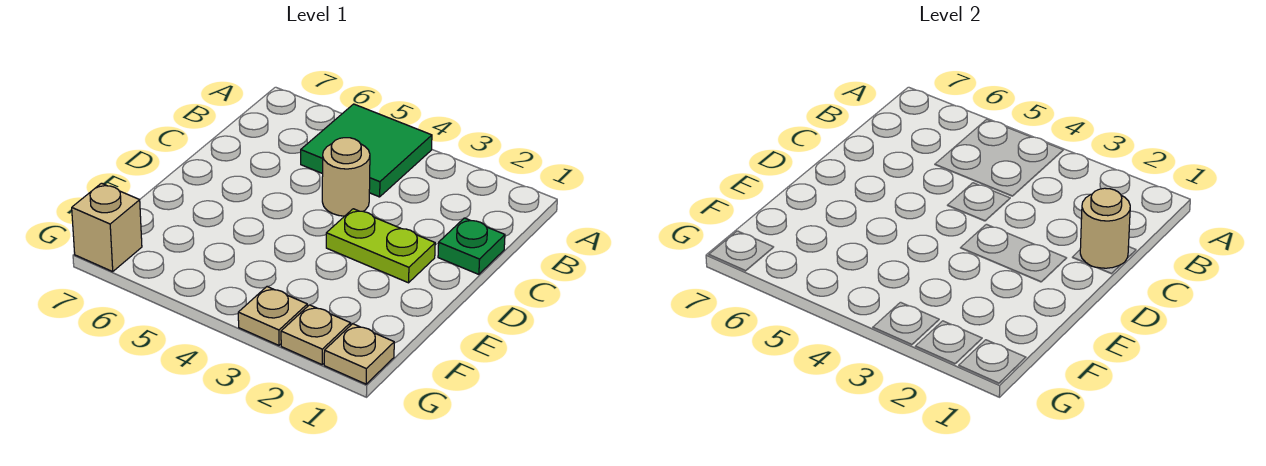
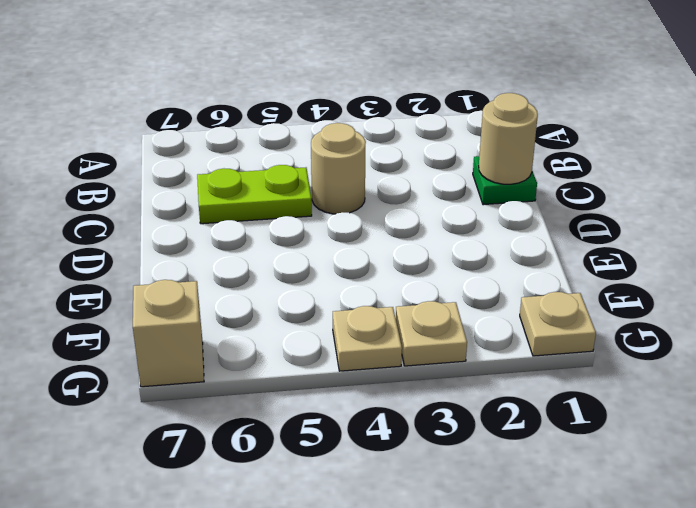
green 2x2 tile [301,104,432,197] -> none
lime 1x2 plate [326,209,435,283] -> lime 1x2 plate moved to [197,165,312,224]
tan 1x1 plate [281,305,350,365] -> tan 1x1 plate moved to [333,306,402,371]

